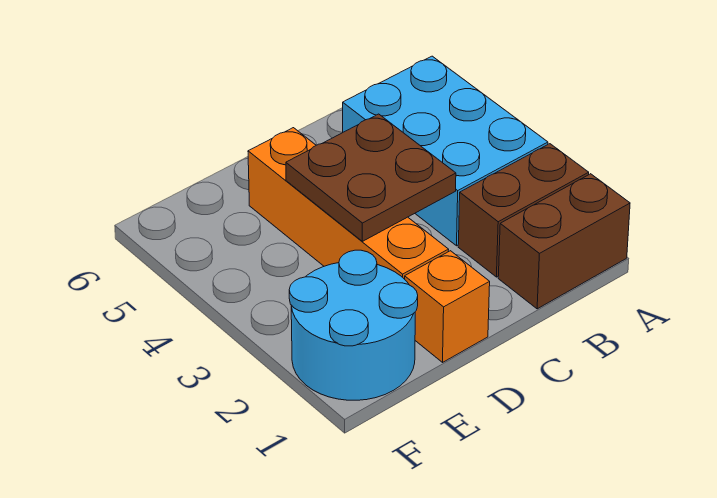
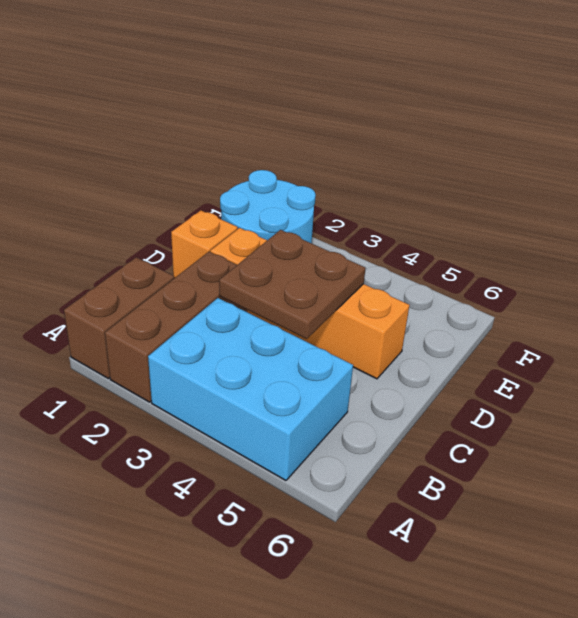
brown 1x2 brick [458,144,589,277] -> brown 1x3 brick [105,252,247,402]

